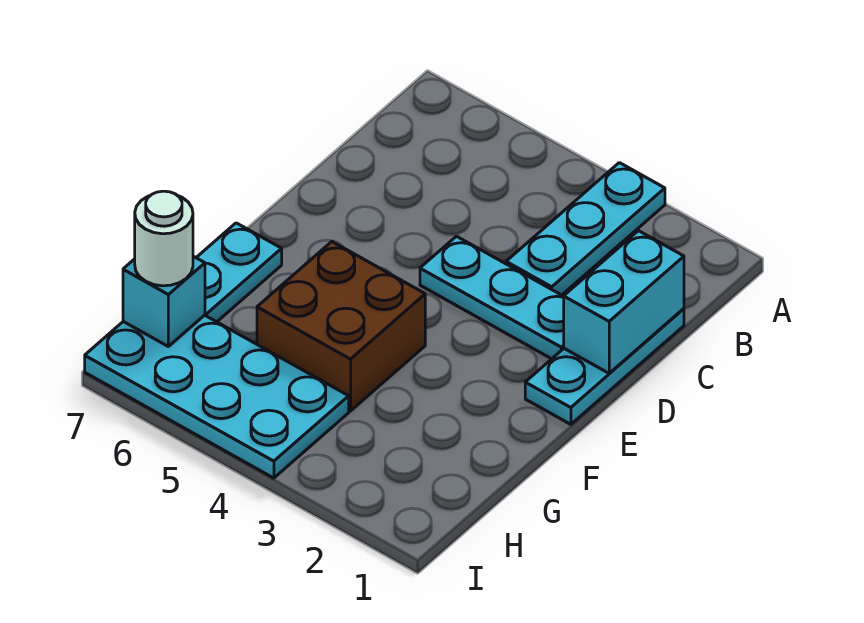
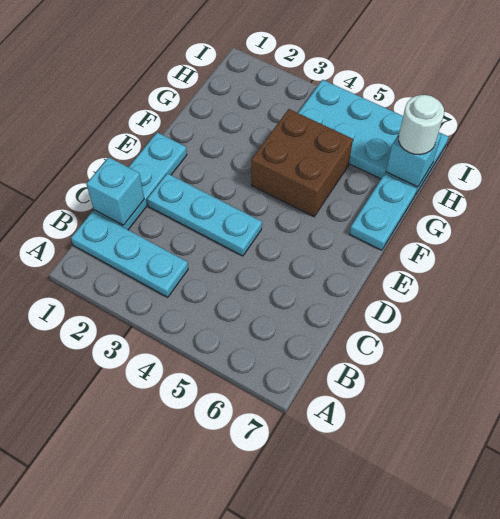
cyan 1x3 plate [506,163,665,295] -> cyan 1x3 plate turned to [71,211,188,297]
cyan 1x2 brick [564,231,684,373] -> cyan 1x1 brick [86,157,144,225]

